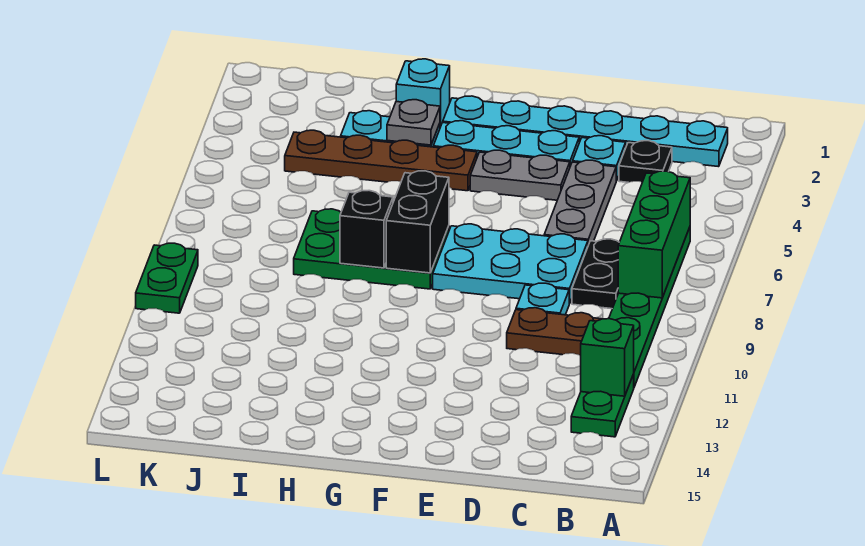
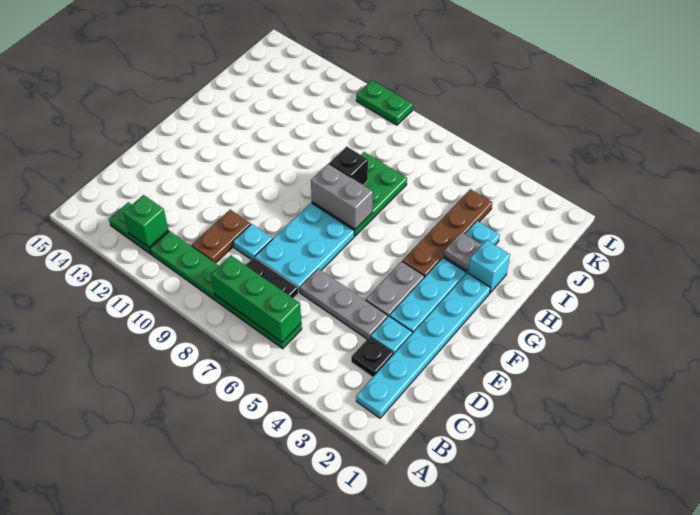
black 1x2 brick [386,171,449,273] -> grey 1x2 brick [311,164,373,229]

